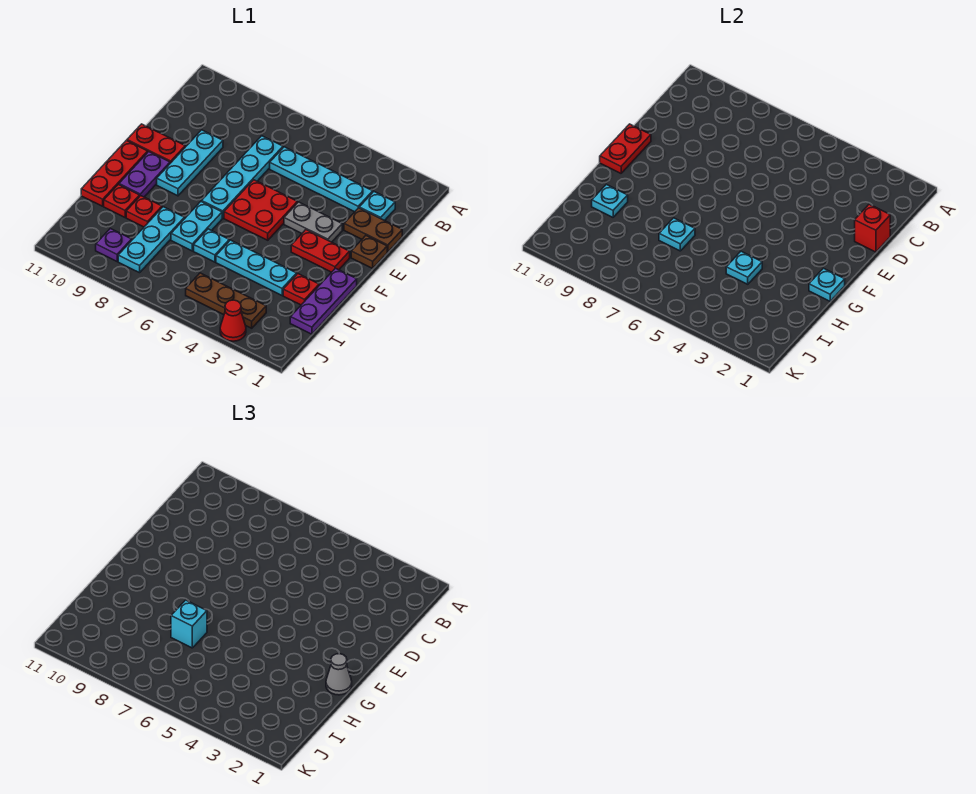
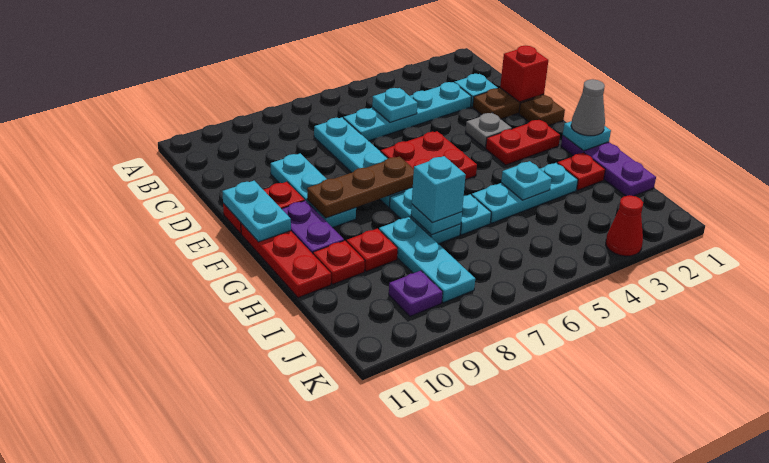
grey 1x2 plate [284,202,342,242] -> grey 1x1 plate [466,113,512,148]
red 1x2 plate [600,124,651,173] -> cyan 1x2 plate [222,181,291,242]
cyan 1x1 plate [592,184,628,217] -> cyan 1x1 plate moved to [372,88,418,123]
brown 1x3 plate [186,273,266,328] -> brown 1x3 plate moved to [307,156,414,218]

